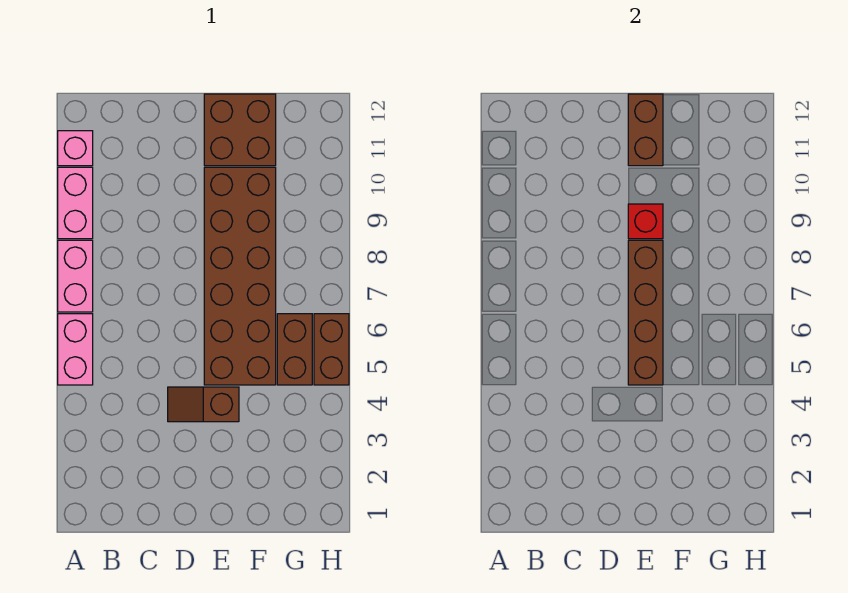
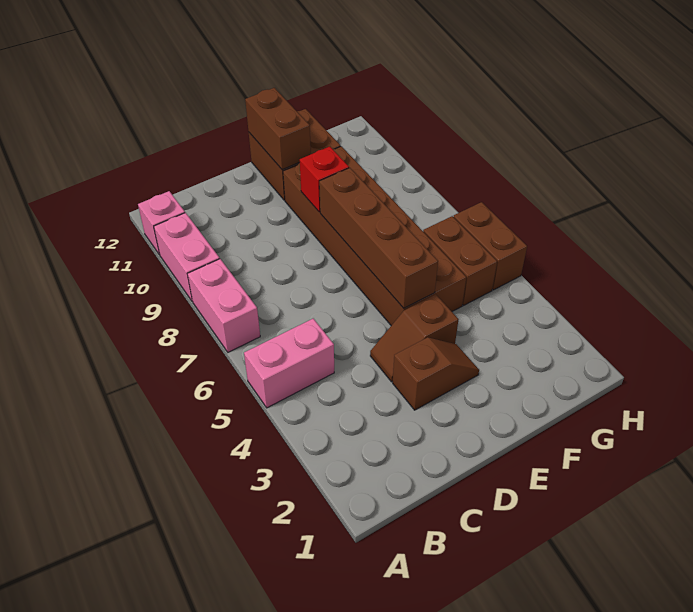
pink 1x2 brick [58,314,93,385] -> pink 1x2 brick turned to [244,319,334,408]
none -> brown 1x2 slope [393,337,479,410]

